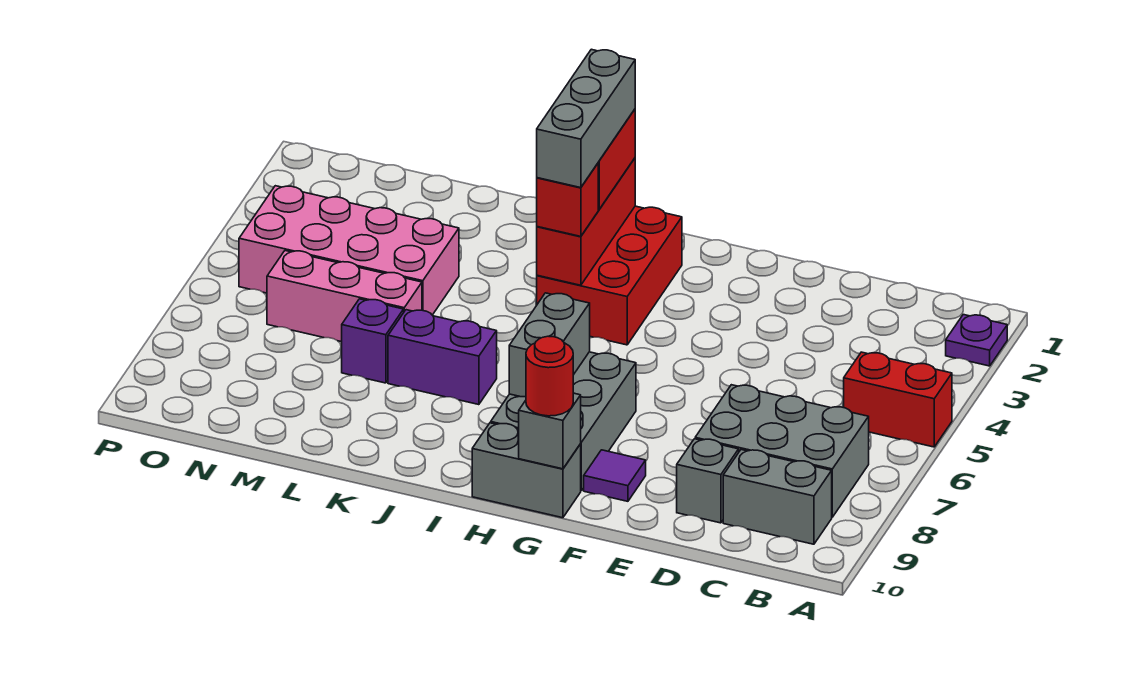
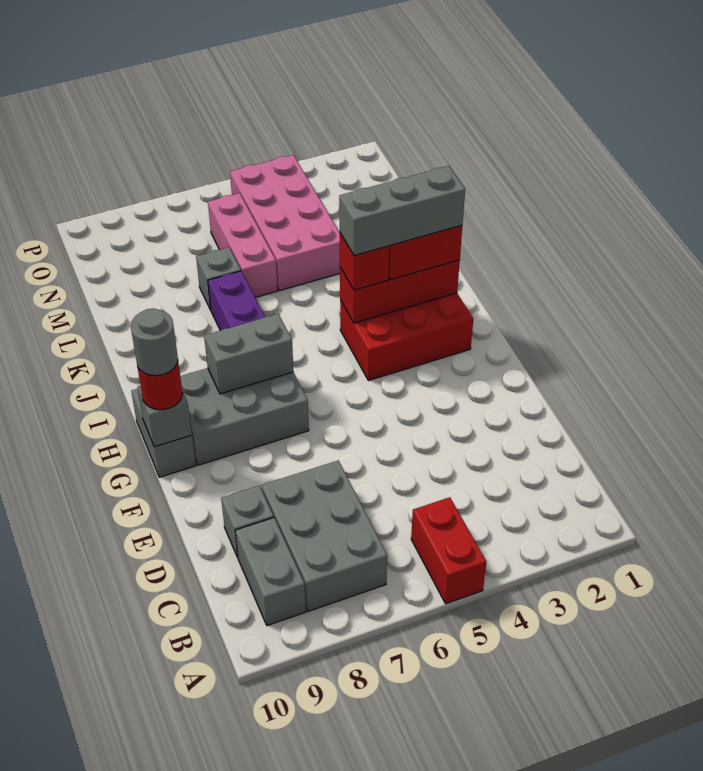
purple 1x1 plate [946,315,1007,366] -> none
purple 1x1 tile [584,450,646,501] -> none
none -> grey 1x1 round brick [131,308,178,376]
purple 1x1 brick [342,299,404,383] -> grey 1x1 brick [196,247,241,310]

